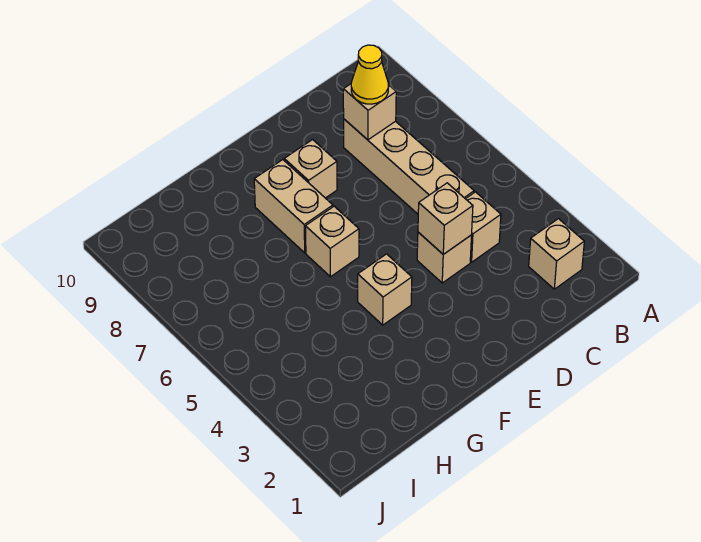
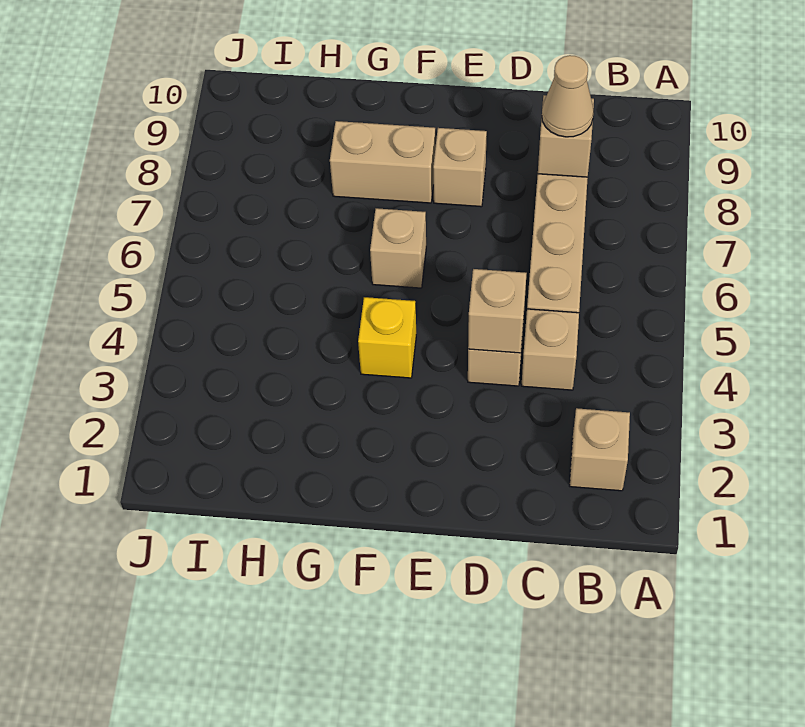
yellow 1x1 cone [351,45,389,104] -> tan 1x1 cone [542,55,594,137]
tan 1x1 brick [358,254,412,325] -> yellow 1x1 brick [358,297,416,378]
tan 1x2 brick [254,160,333,253] -> tan 1x2 brick turned to [330,121,436,203]

